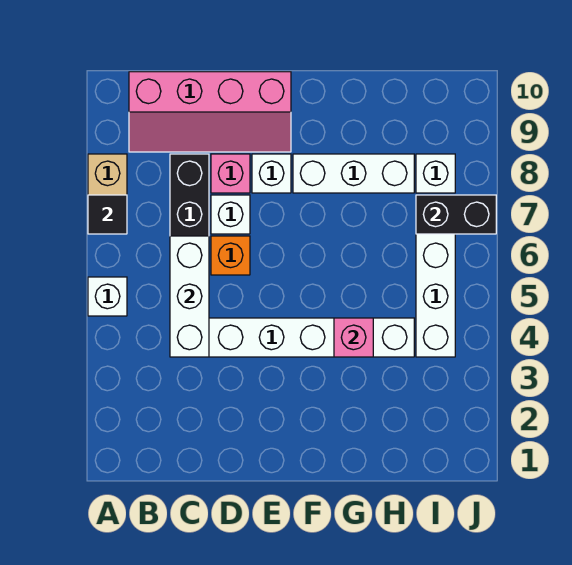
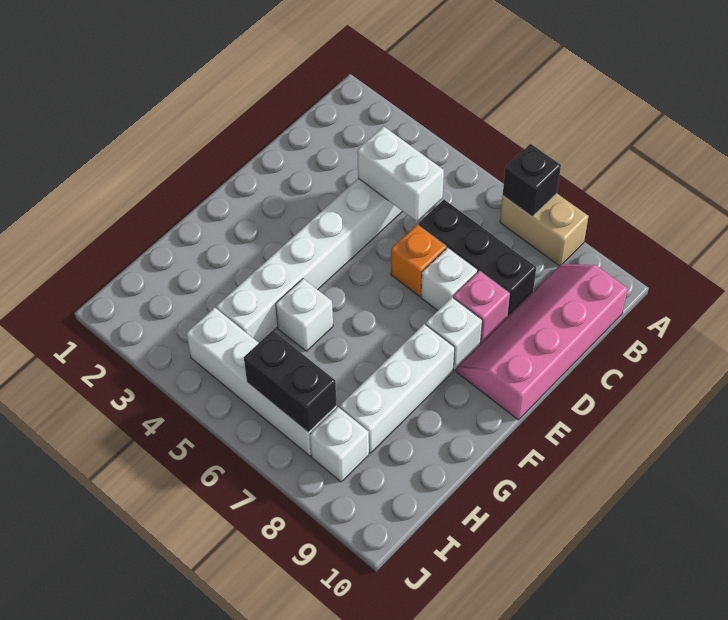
white 1x1 brick [88,277,127,316] -> white 1x1 brick moved to [276,279,333,351]
black 1x1 tile [88,195,127,234] -> black 1x1 brick [503,144,561,216]
white 1x3 brick [170,236,209,357] -> white 1x2 brick [357,127,444,222]
pink 1x1 brick [334,318,373,357] -> none
black 1x2 brick [416,195,496,234] -> black 1x2 brick turned to [244,330,337,432]

